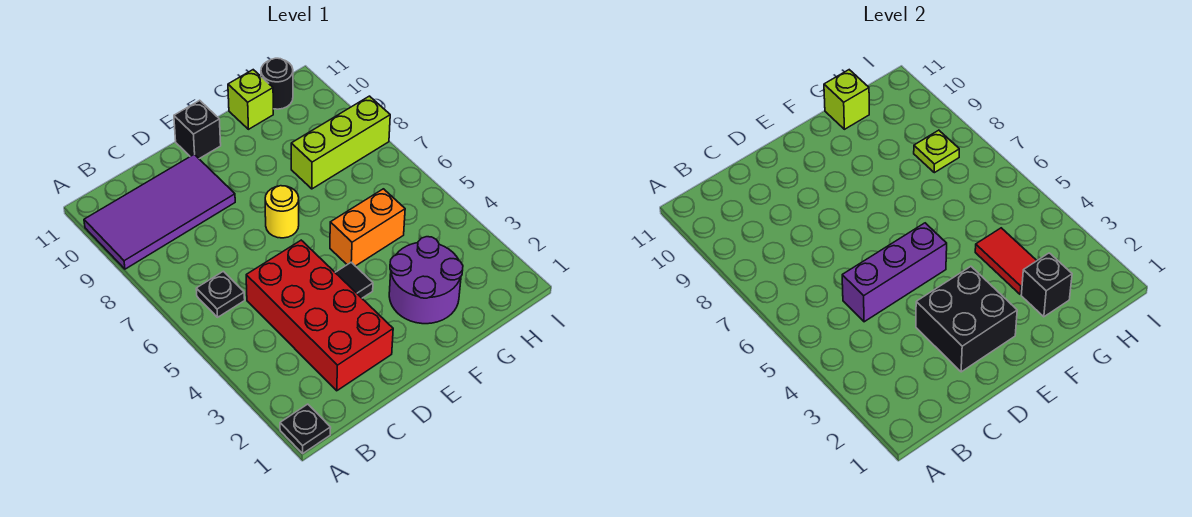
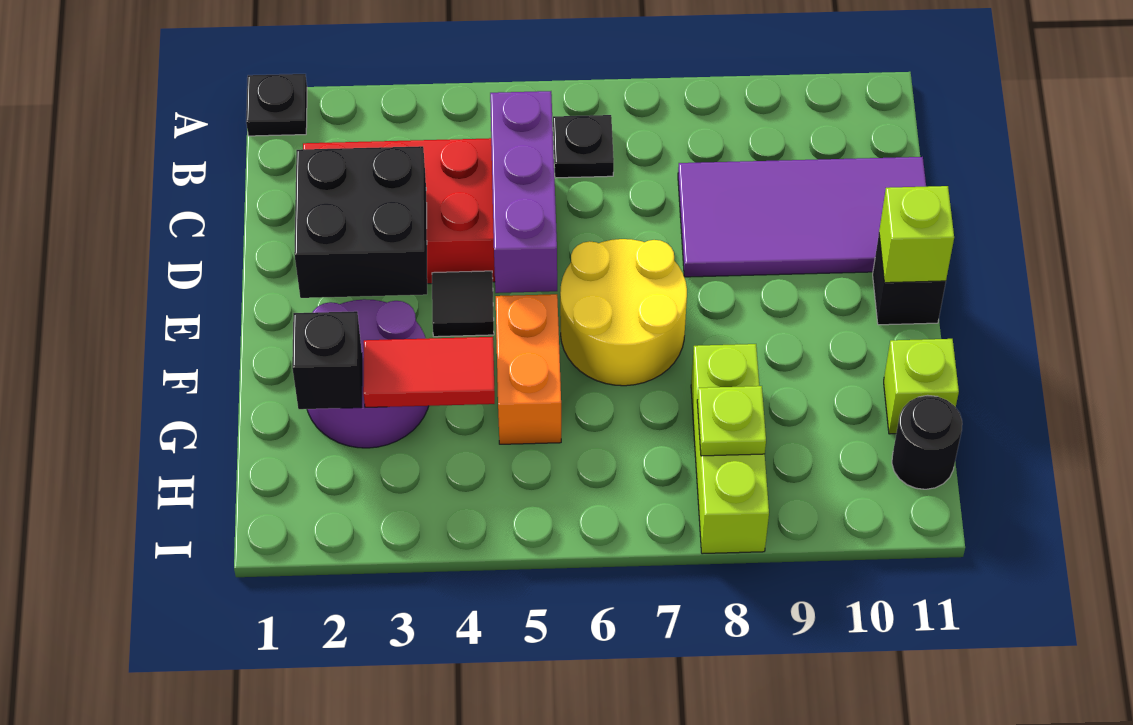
purple 2x4 tile [84,155,235,269] -> purple 2x4 tile turned to [678,157,926,277]
yellow 1x1 round brick [265,186,299,238] -> yellow 2x2 round brick [560,239,687,386]
lime 1x1 brick [824,70,869,129] -> lime 1x1 brick moved to [879,186,954,283]

